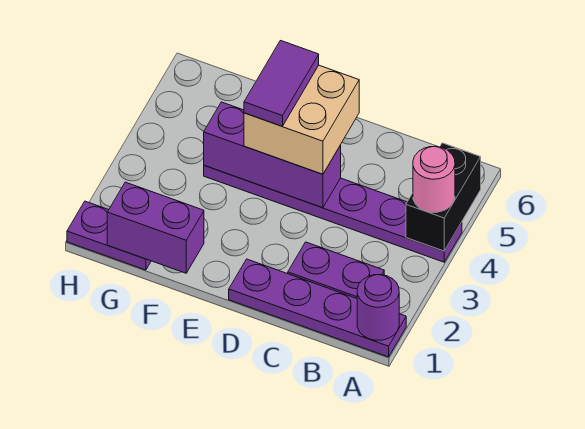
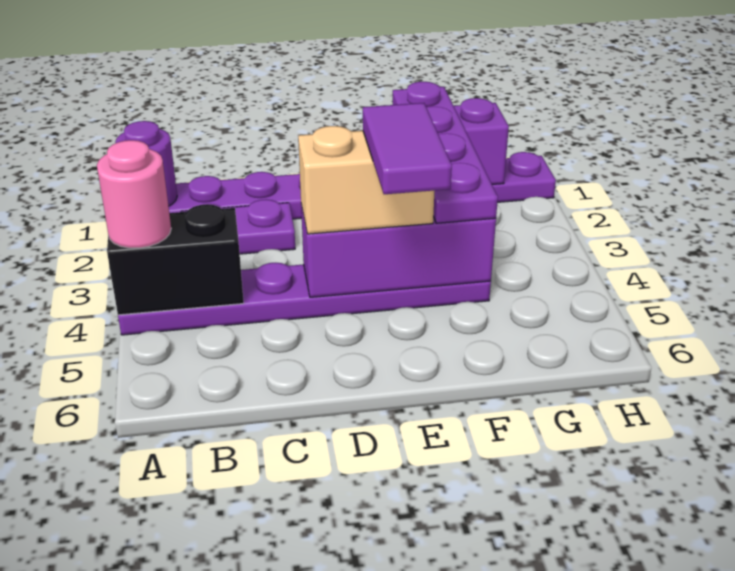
black 1x2 brick [406,143,481,251] -> black 1x2 brick turned to [107,204,244,315]
tan 2x2 brick [244,65,359,174] -> tan 1x2 brick [298,126,434,234]
none -> purple 1x4 plate [393,82,498,223]

